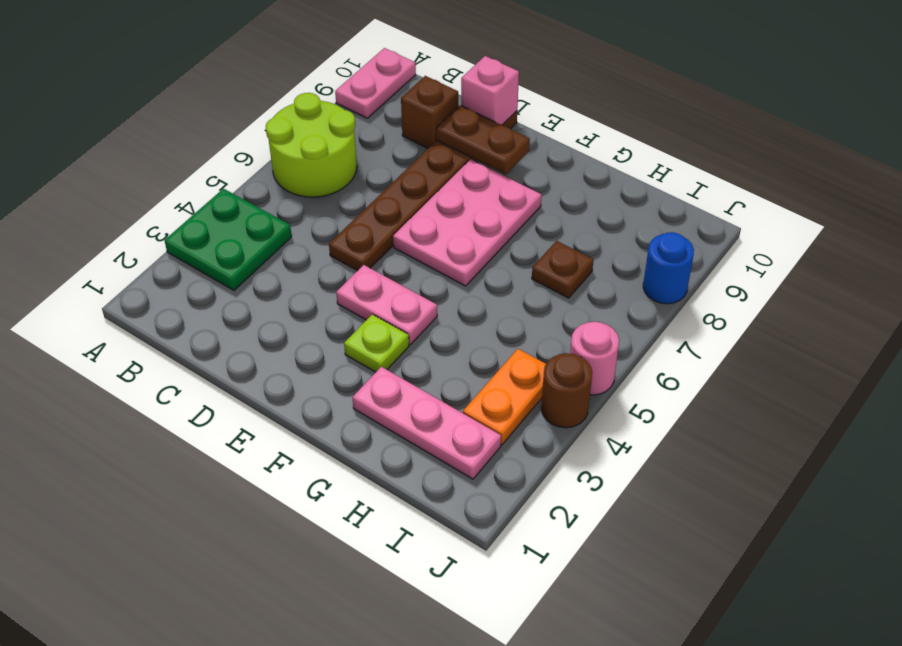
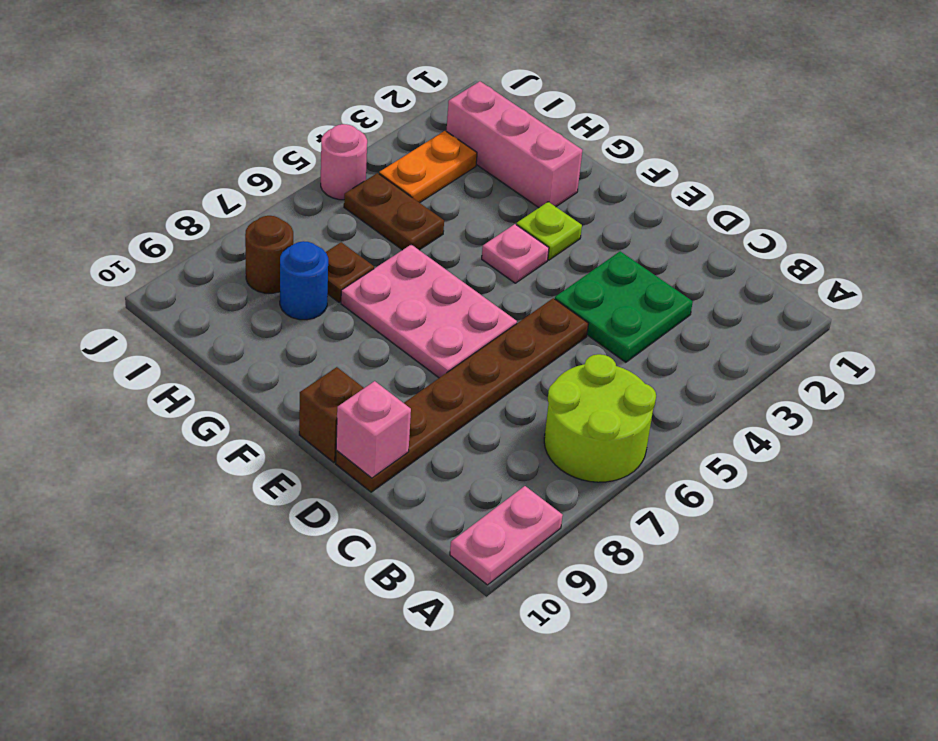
green 2x2 plate [164,189,292,290] -> green 2x2 plate moved to [555,251,693,362]
brown 1x1 brick [401,76,458,148] -> brown 1x1 brick moved to [299,367,364,462]
brown 1x2 plate [436,105,530,174] -> brown 1x2 plate moved to [344,173,444,250]
pink 1x2 plate [336,265,437,345] -> pink 1x1 plate [482,224,549,283]
pink 2x3 plate [393,159,542,286] -> pink 2x3 plate turned to [341,245,517,378]
pink 1x3 plate [352,367,501,479] -> pink 1x3 brick [446,81,582,208]
brown 1x1 round brick [541,353,592,428] -> brown 1x1 round brick moved to [245,216,293,293]
blue 1x1 round brick [643,232,694,304] -> blue 1x1 round brick moved to [280,241,328,320]

